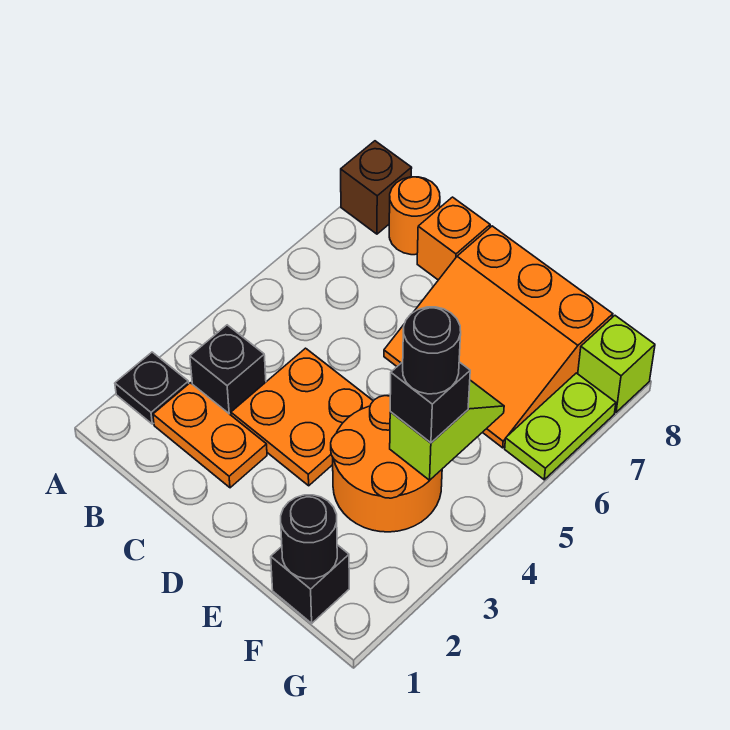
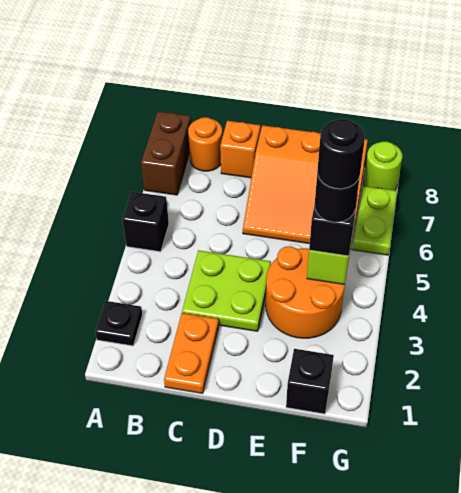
brown 1x1 brick [341,141,412,234] -> brown 1x2 brick [141,111,191,195]
orange 1x2 plate [153,383,267,488] -> orange 1x2 plate turned to [164,313,219,394]
black 1x1 brick [190,325,266,415] -> black 1x1 brick moved to [122,192,169,252]
orange 2x2 plate [231,348,373,486] -> lime 2x2 plate [182,250,271,331]
black 1x1 round brick [281,495,337,579] -> black 1x1 round brick moved to [318,119,365,189]
lime 1x1 brick [578,316,655,412] -> lime 1x1 round brick [364,142,402,190]

